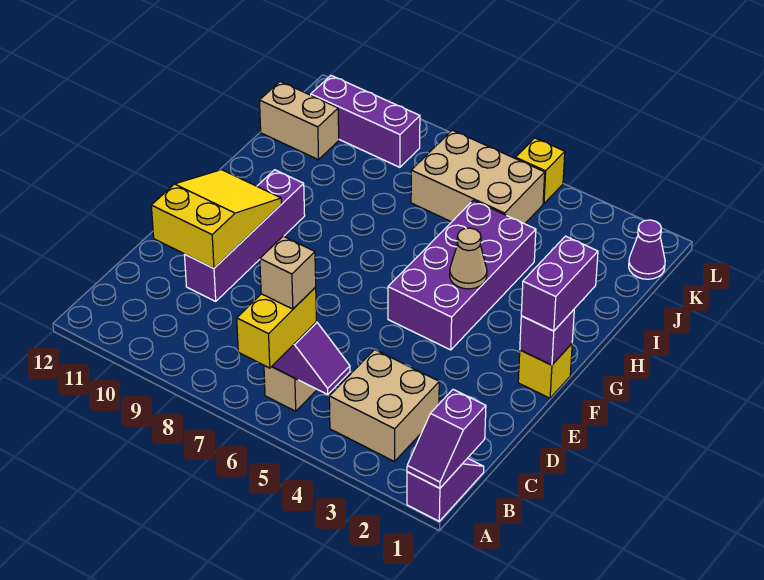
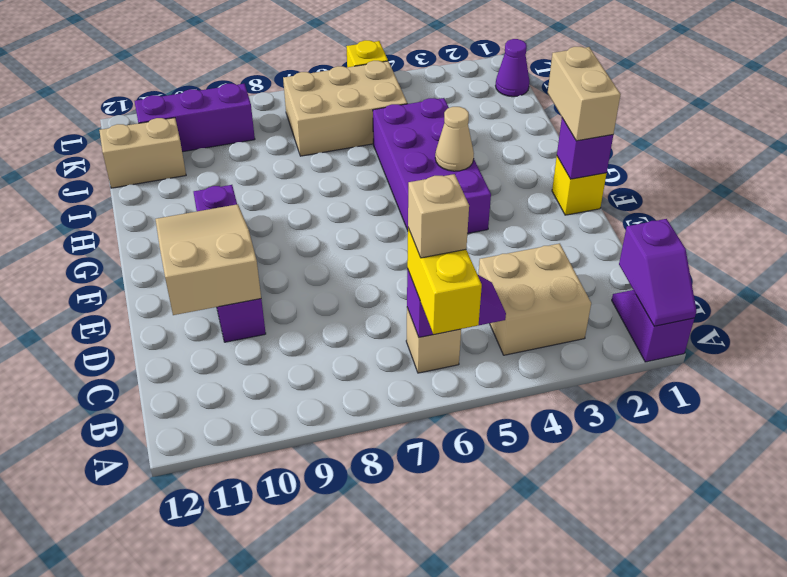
yellow 2x3 slope [151,170,282,268] -> tan 2x3 slope [156,204,261,315]
purple 1x2 brick [521,236,598,331] -> tan 1x2 brick [548,47,621,141]

